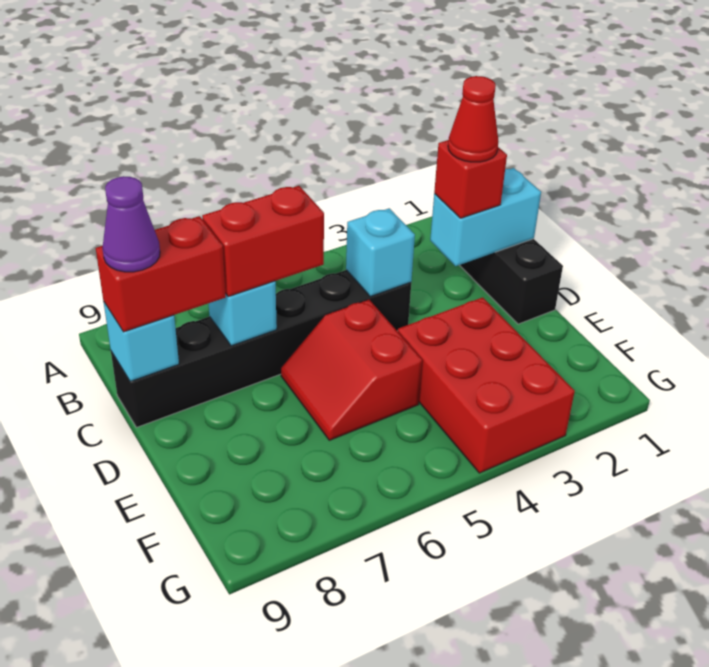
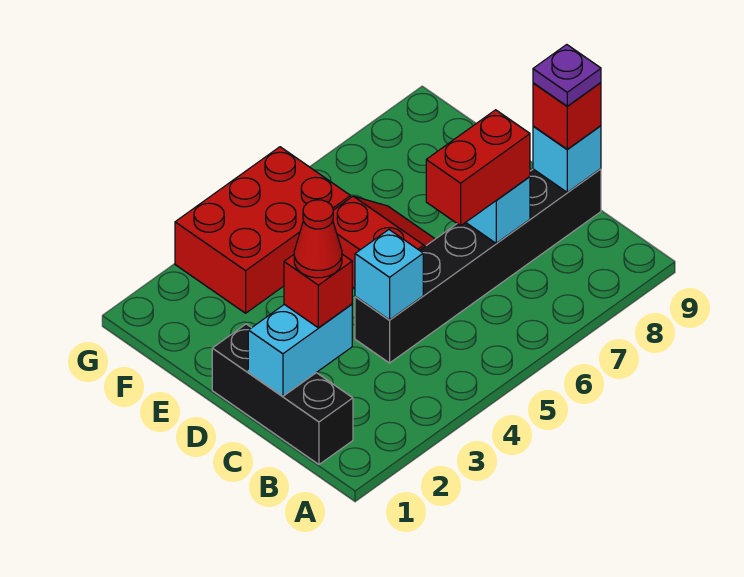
red 1x2 brick [96,216,226,332] -> red 1x1 brick [533,83,601,149]
purple 1x1 cone [102,176,160,272] -> purple 1x1 plate [533,45,601,106]
red 2x3 brick [398,297,575,473] -> red 2x3 brick turned to [175,147,351,313]

